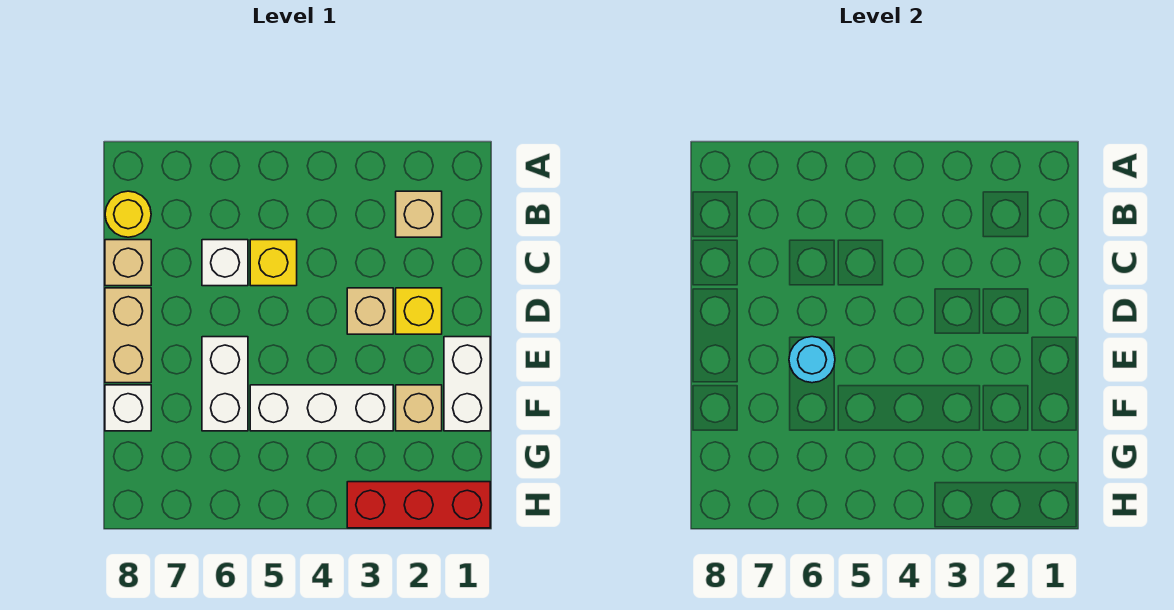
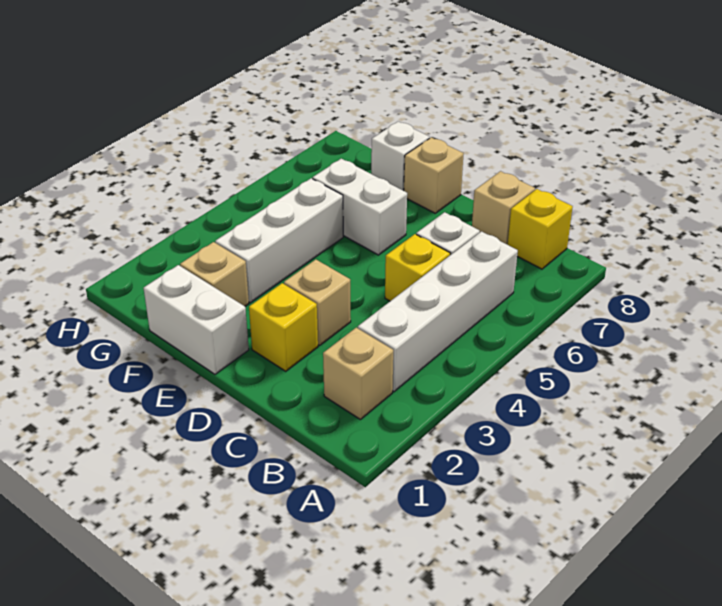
none -> white 1x4 brick [358,231,518,392]
yellow 1x1 round brick [105,191,151,237] -> yellow 1x1 brick [508,189,573,269]
tan 1x2 brick [105,288,151,383] -> tan 1x1 brick [404,137,464,213]
cyan 1x1 round brick [789,337,835,383] -> none
red 1x3 brick [347,482,490,528] -> none

